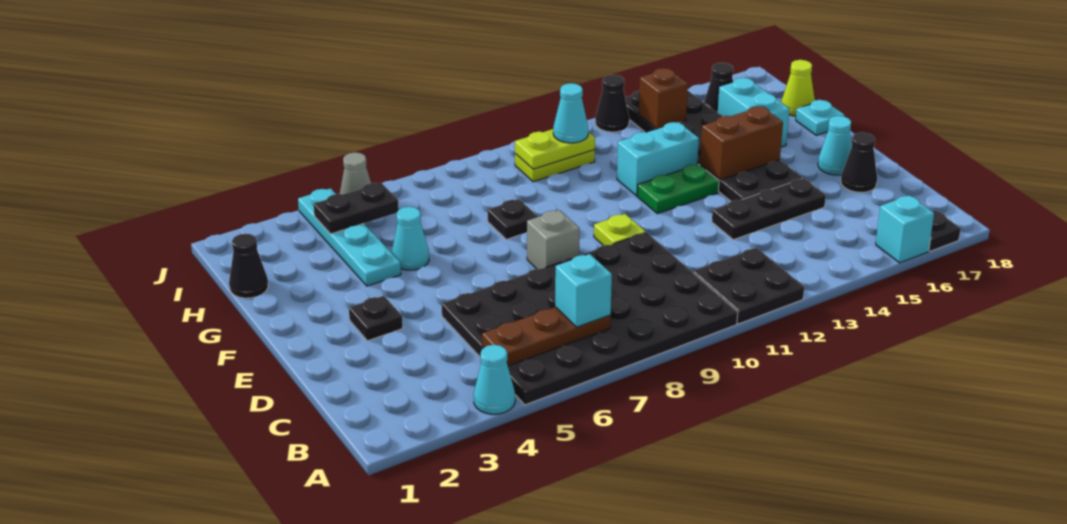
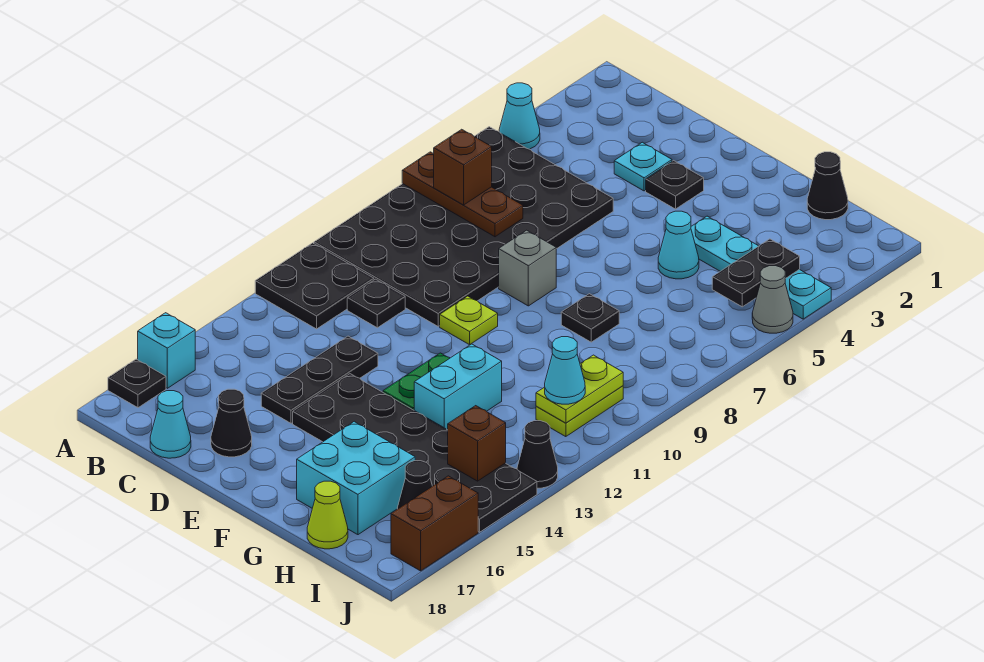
brown 1x3 plate [482,307,611,366] -> brown 1x3 plate turned to [402,152,523,237]
cyan 1x1 brick [555,254,612,327] -> brown 1x1 brick [434,129,492,205]
none -> black 1x1 plate [347,279,405,328]
cyan 1x1 cone [818,116,852,175] -> cyan 1x1 cone moved to [150,391,191,458]
brown 1x2 brick [700,106,783,180] -> brown 1x2 brick moved to [391,476,478,571]
cyan 1x2 brick [718,78,789,147] -> cyan 2x2 brick [297,422,415,535]
cyan 1x1 plate [796,100,844,135] -> cyan 1x1 plate moved to [614,142,672,191]

